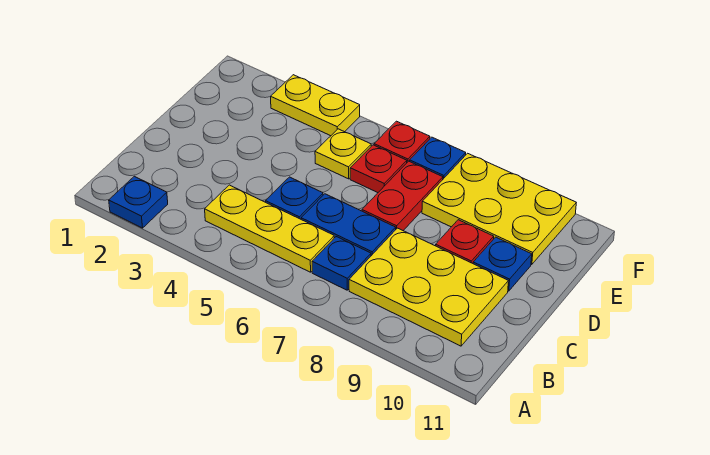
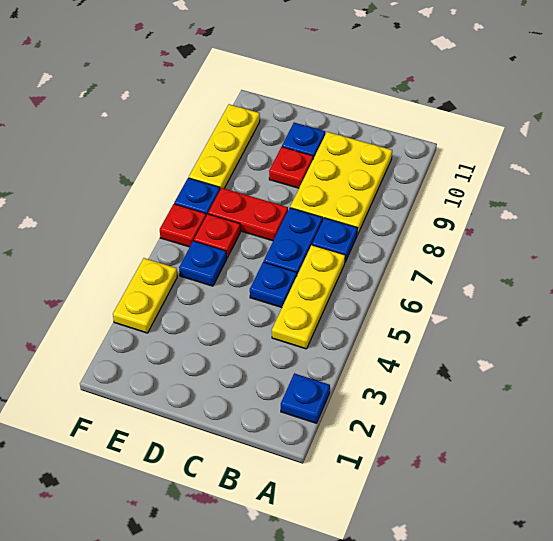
yellow 1x1 plate [315,129,371,179] -> blue 1x1 plate [179,241,227,286]
yellow 2x3 plate [422,153,576,264] -> yellow 1x3 plate [189,104,260,189]

